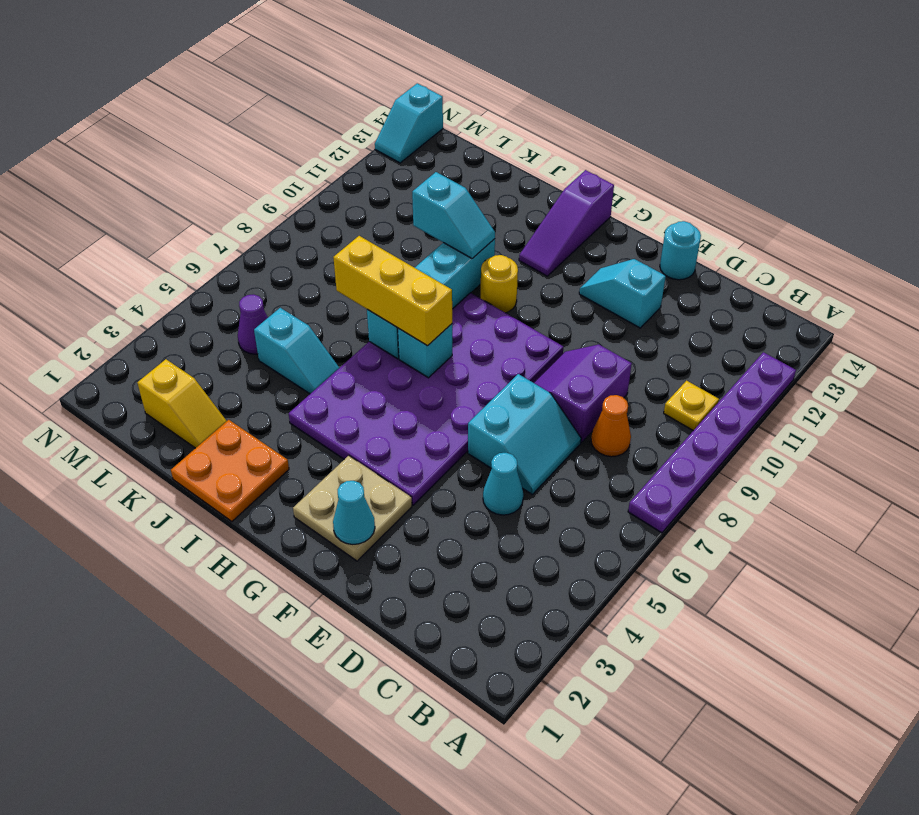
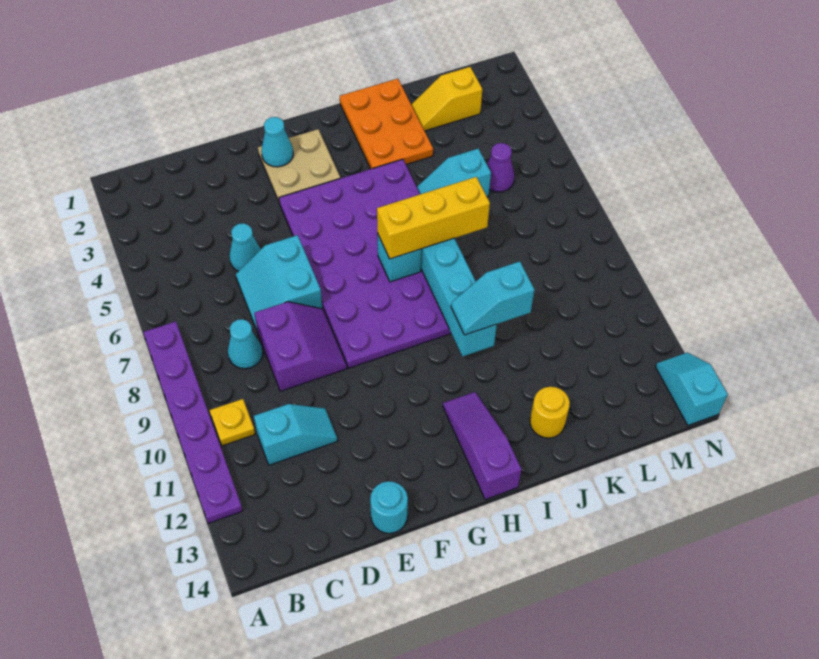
orange 1x1 cone [591,395,631,457] -> cyan 1x1 cone [228,319,263,369]
cyan 1x2 slope [579,259,666,328] -> cyan 1x2 slope moved to [254,404,337,465]
yellow 1x1 round brick [481,255,518,313] -> yellow 1x1 round brick moved to [530,387,570,438]
orange 2x2 plate [171,420,289,521] -> orange 2x3 plate [340,79,433,169]

